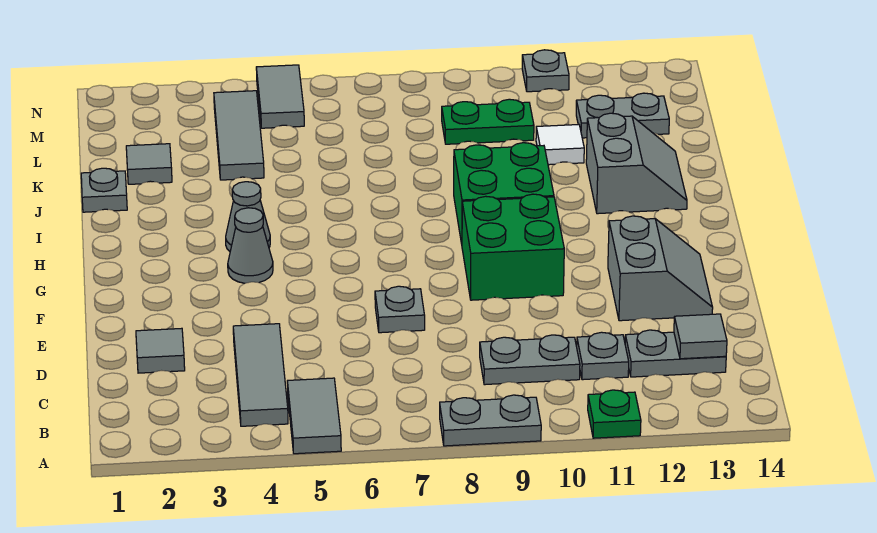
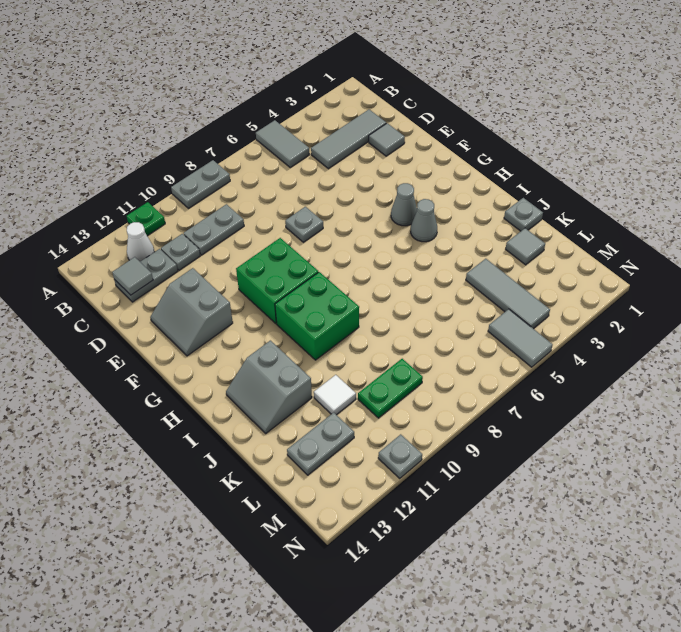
grey 1x3 tile [233,324,288,426] -> grey 1x3 tile turned to [311,110,386,169]
none -> white 1x1 cone [127,222,154,261]

